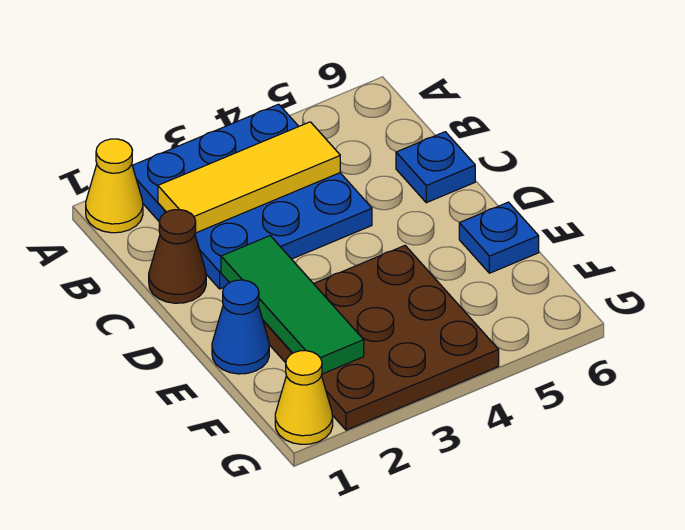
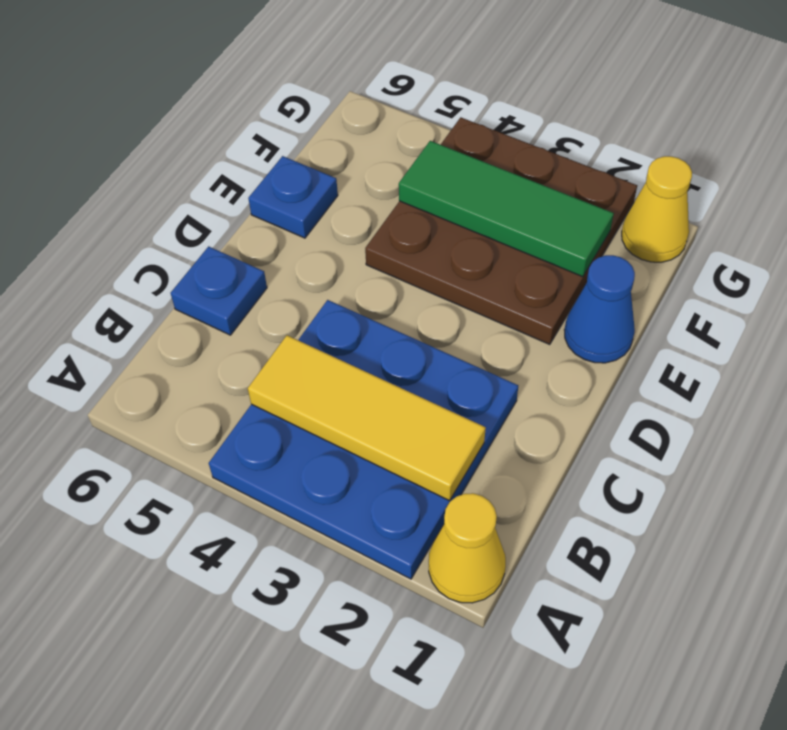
brown 1x1 cone [149,210,206,303] -> none
green 1x3 tile [221,236,364,374] -> green 1x3 tile turned to [399,141,614,277]

